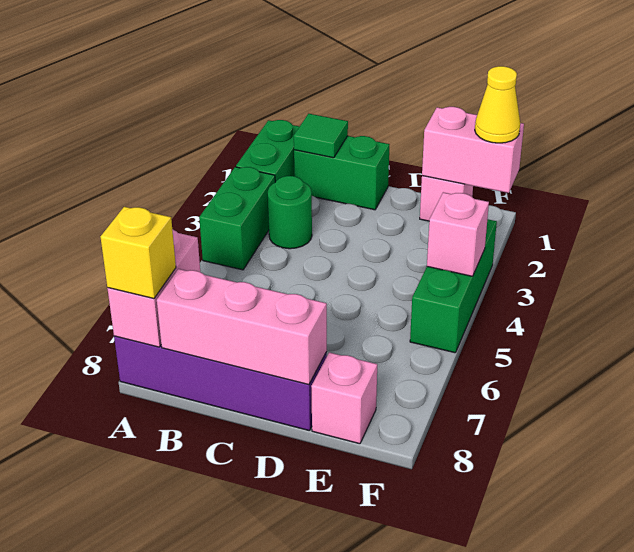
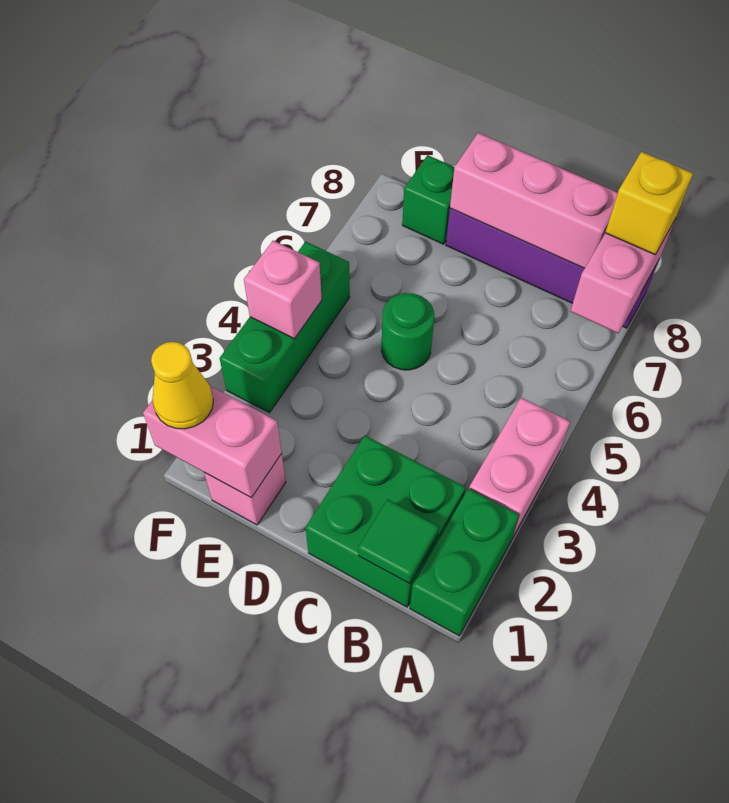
green 1x2 brick [199,167,275,270] -> pink 1x2 brick [469,398,570,538]
green 1x2 brick [294,136,390,210] -> green 2x2 brick [306,435,466,607]
green 1x1 round brick [268,176,312,249] -> green 1x1 round brick moved to [381,293,434,370]
pink 1x1 brick [311,352,377,444] -> green 1x1 brick [402,155,454,244]

